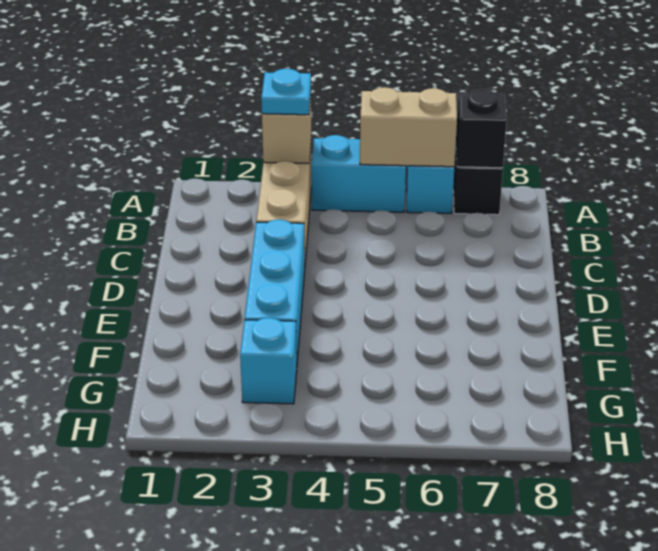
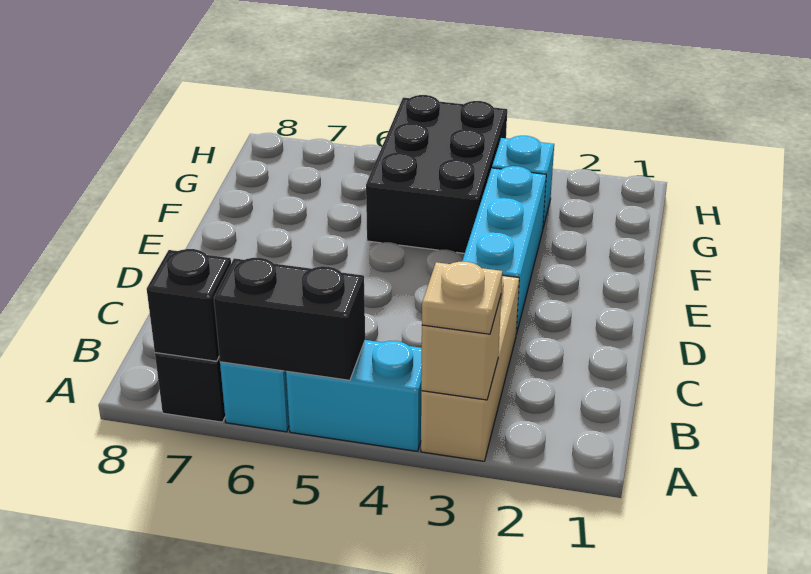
cyan 1x1 plate [261,69,311,115] -> tan 1x1 plate [422,262,502,334]
tan 1x2 brick [360,87,457,167] -> black 1x2 brick [214,258,365,380]
none -> black 2x3 brick [366,95,507,253]

